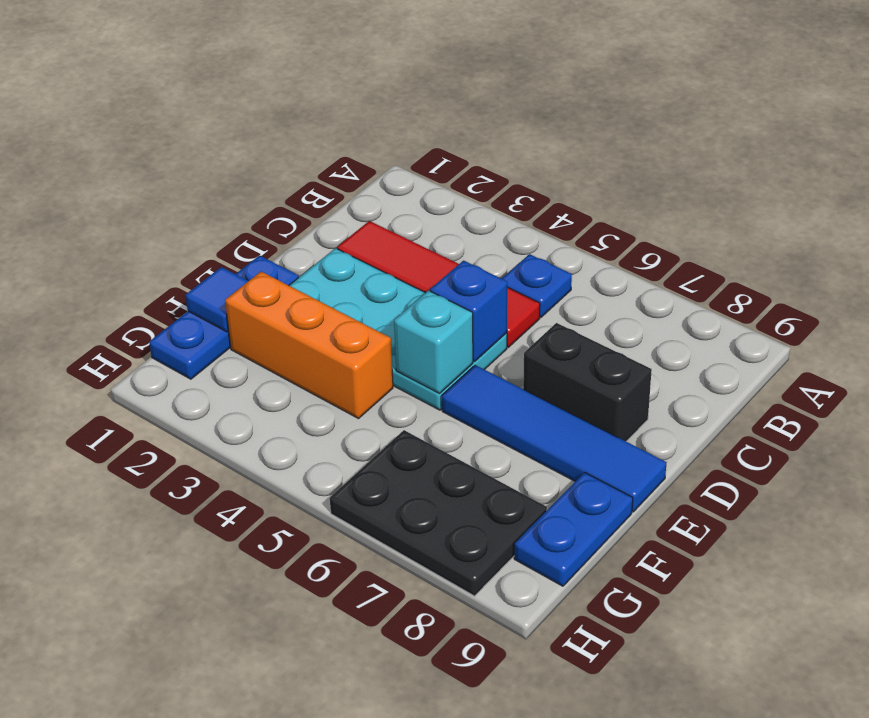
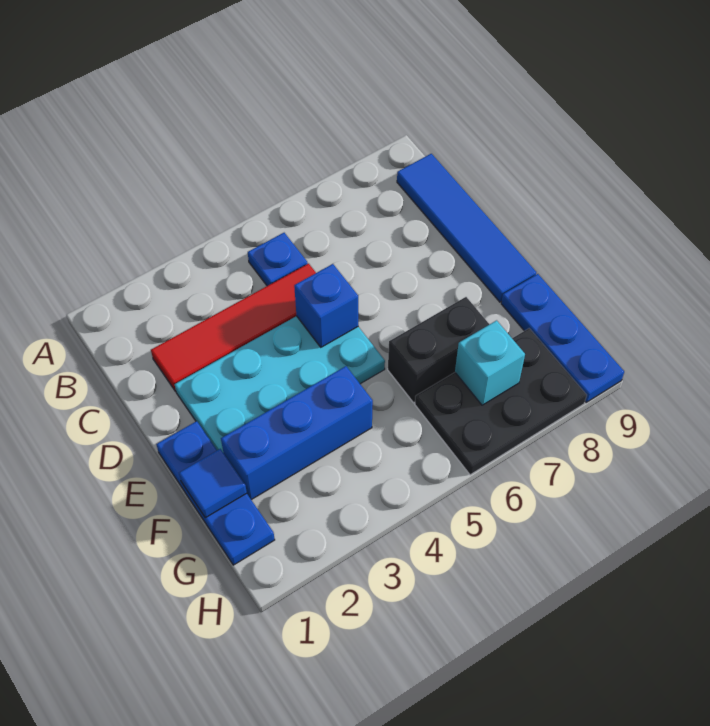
black 1x2 brick [523,323,652,441] -> black 1x2 brick moved to [388,297,489,403]
cyan 1x1 brick [394,291,473,393] -> cyan 1x1 brick moved to [455,320,525,405]
blue 1x4 tile [442,365,667,512] -> blue 1x4 tile turned to [397,154,536,302]
orange 1x3 brick [225,272,393,419] -> blue 1x3 brick [221,366,373,500]
blue 1x2 plate [514,472,633,586] -> blue 1x3 plate [501,274,624,403]

